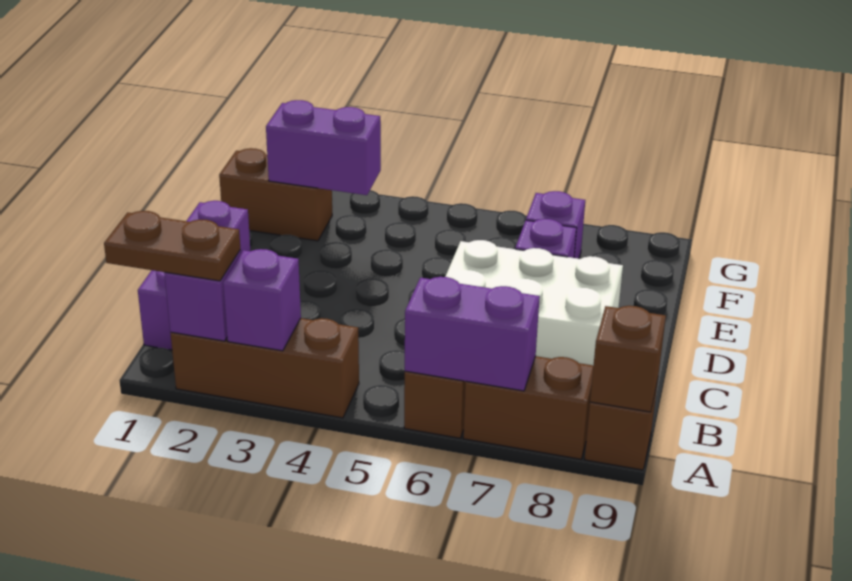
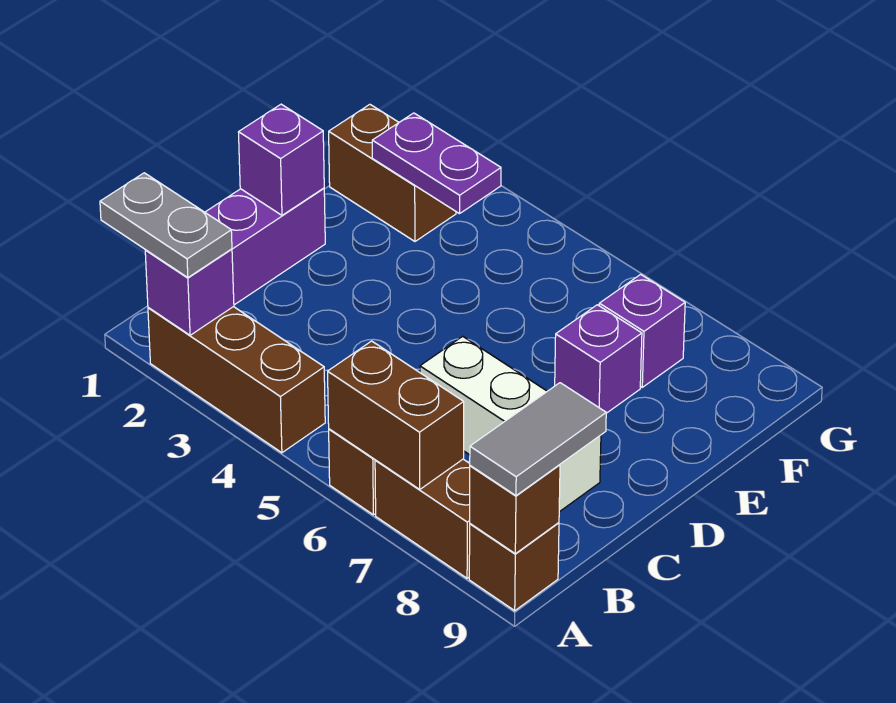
brown 1x2 plate [104,211,240,281] -> grey 1x2 plate [100,173,232,278]
purple 1x1 brick [223,249,301,351] -> purple 1x1 brick moved to [239,104,324,215]
purple 1x2 brick [405,277,540,391] -> brown 1x2 brick [328,341,464,489]
none -> grey 1x2 tile [470,383,606,496]
white 2x3 brick [445,240,623,365] -> white 1x3 brick [420,336,601,512]
purple 1x2 brick [266,100,381,195] -> purple 1x2 plate [372,113,501,214]

